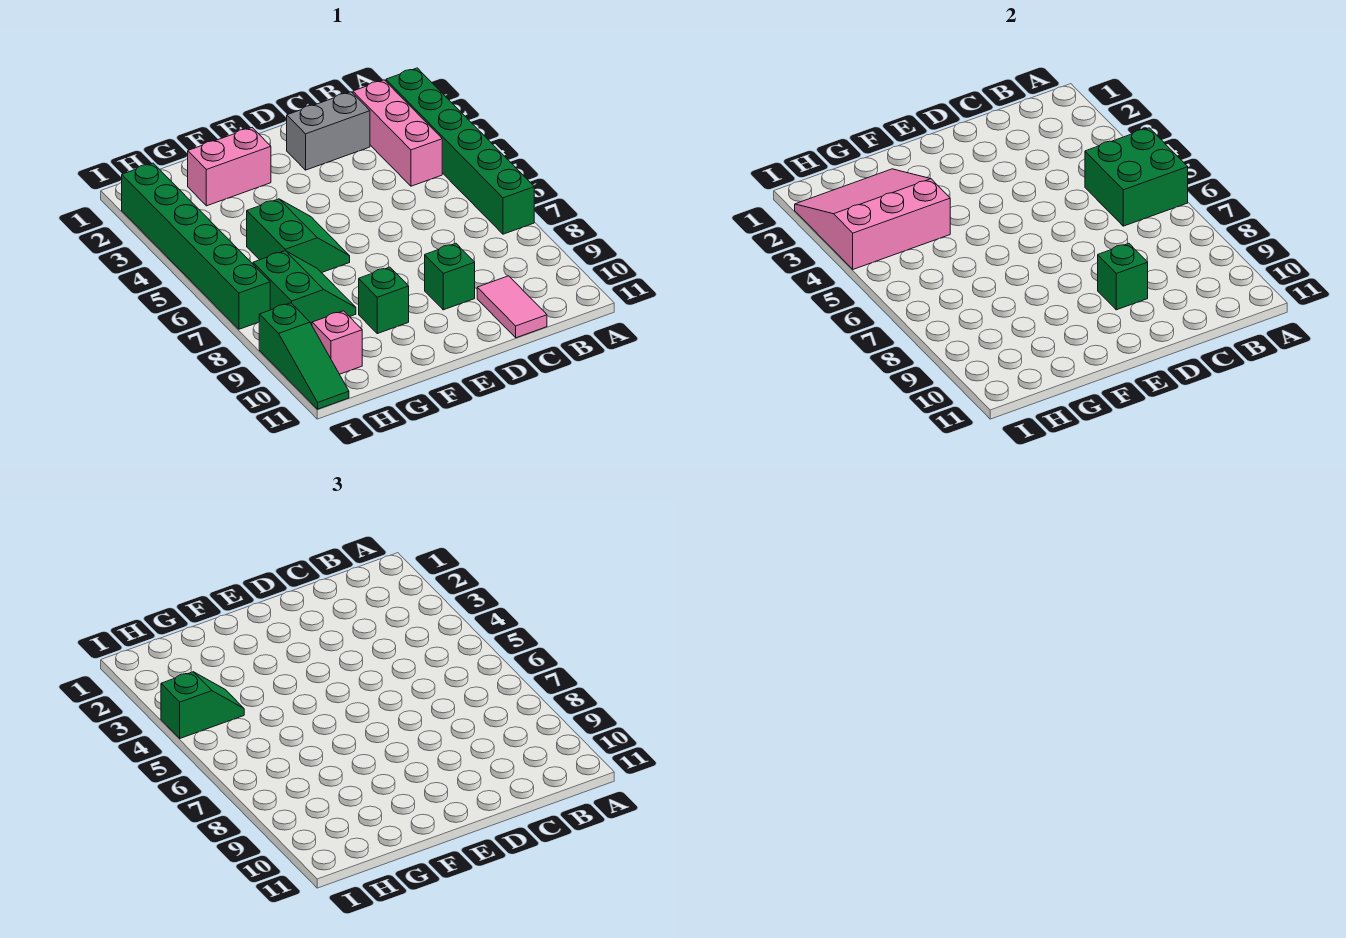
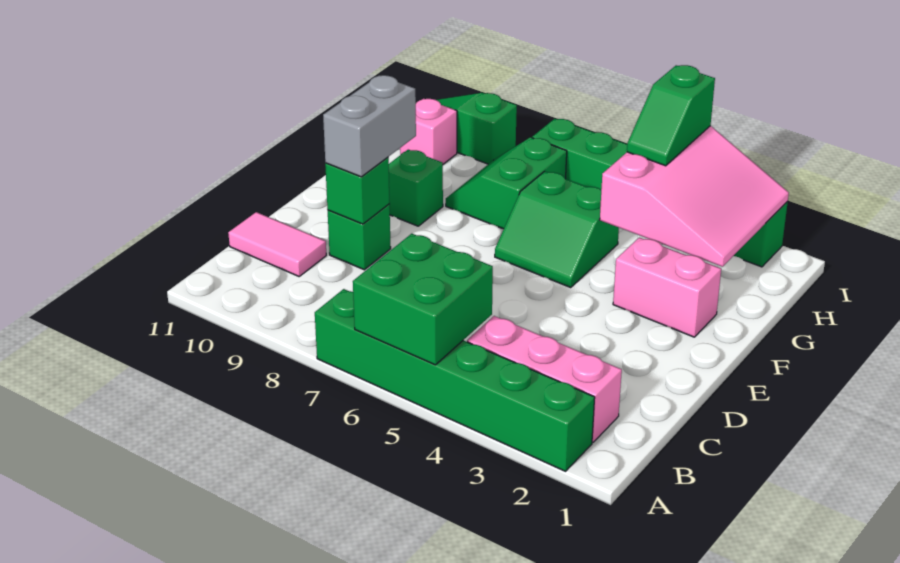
grey 1x2 brick [287,92,370,170] -> grey 1x2 brick moved to [323,75,416,177]
pink 1x2 brick [188,128,271,206] -> pink 1x2 brick turned to [613,237,721,337]
green 2x2 slope [253,251,356,325] -> green 2x2 slope turned to [446,137,567,229]

